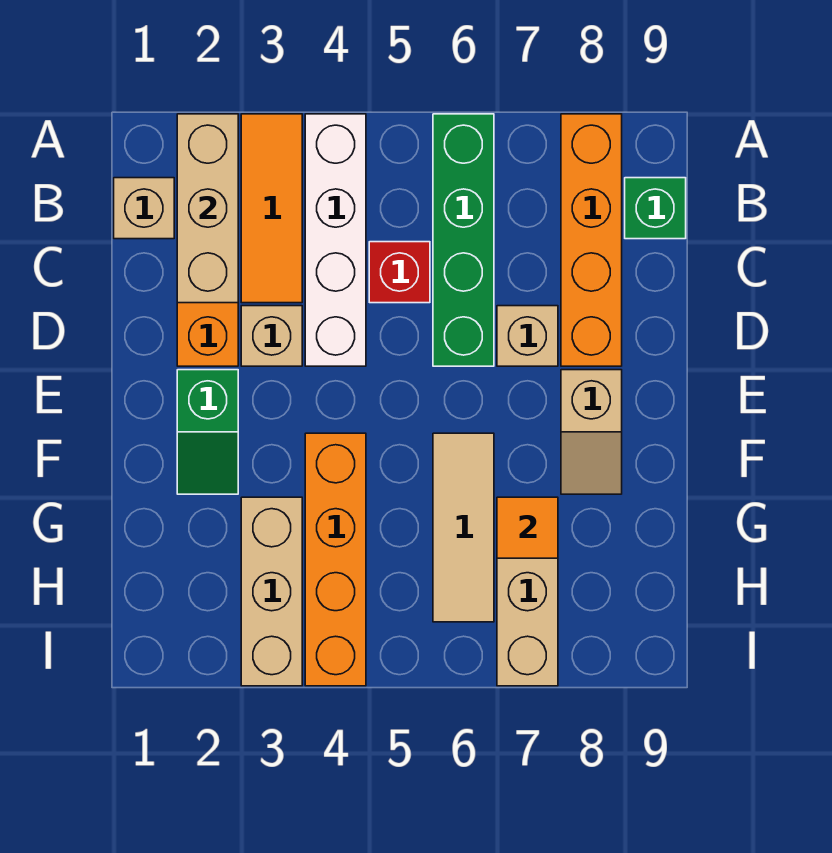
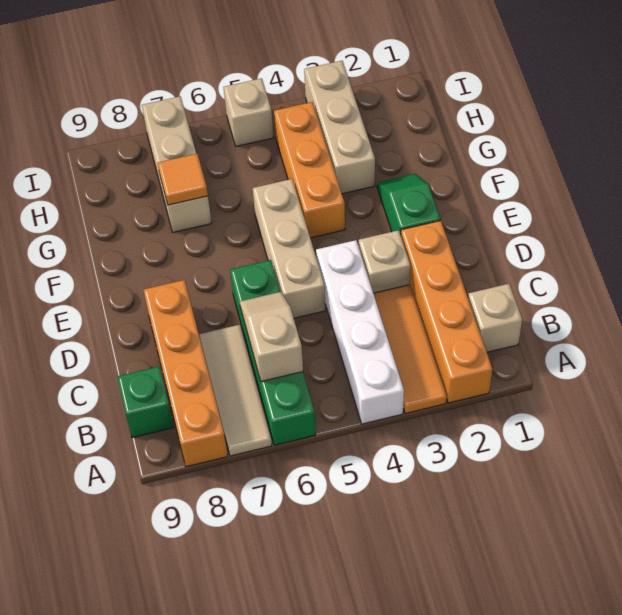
tan 1x3 brick [177,114,238,303] -> tan 1x3 brick moved to [253,179,325,318]
red 1x1 brick [369,242,430,303] -> none
tan 1x1 brick [497,306,558,366] -> tan 1x1 brick moved to [224,78,273,146]
tan 1x2 slope [561,370,622,494] -> tan 1x2 slope moved to [240,292,303,382]
orange 1x4 brick [305,433,366,686] -> orange 1x3 brick [274,102,345,238]
tan 1x3 tile [433,433,494,622] -> tan 1x3 tile moved to [199,325,272,456]

